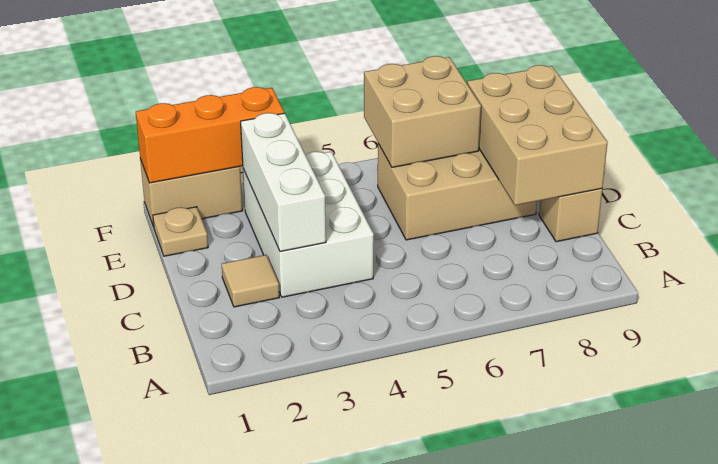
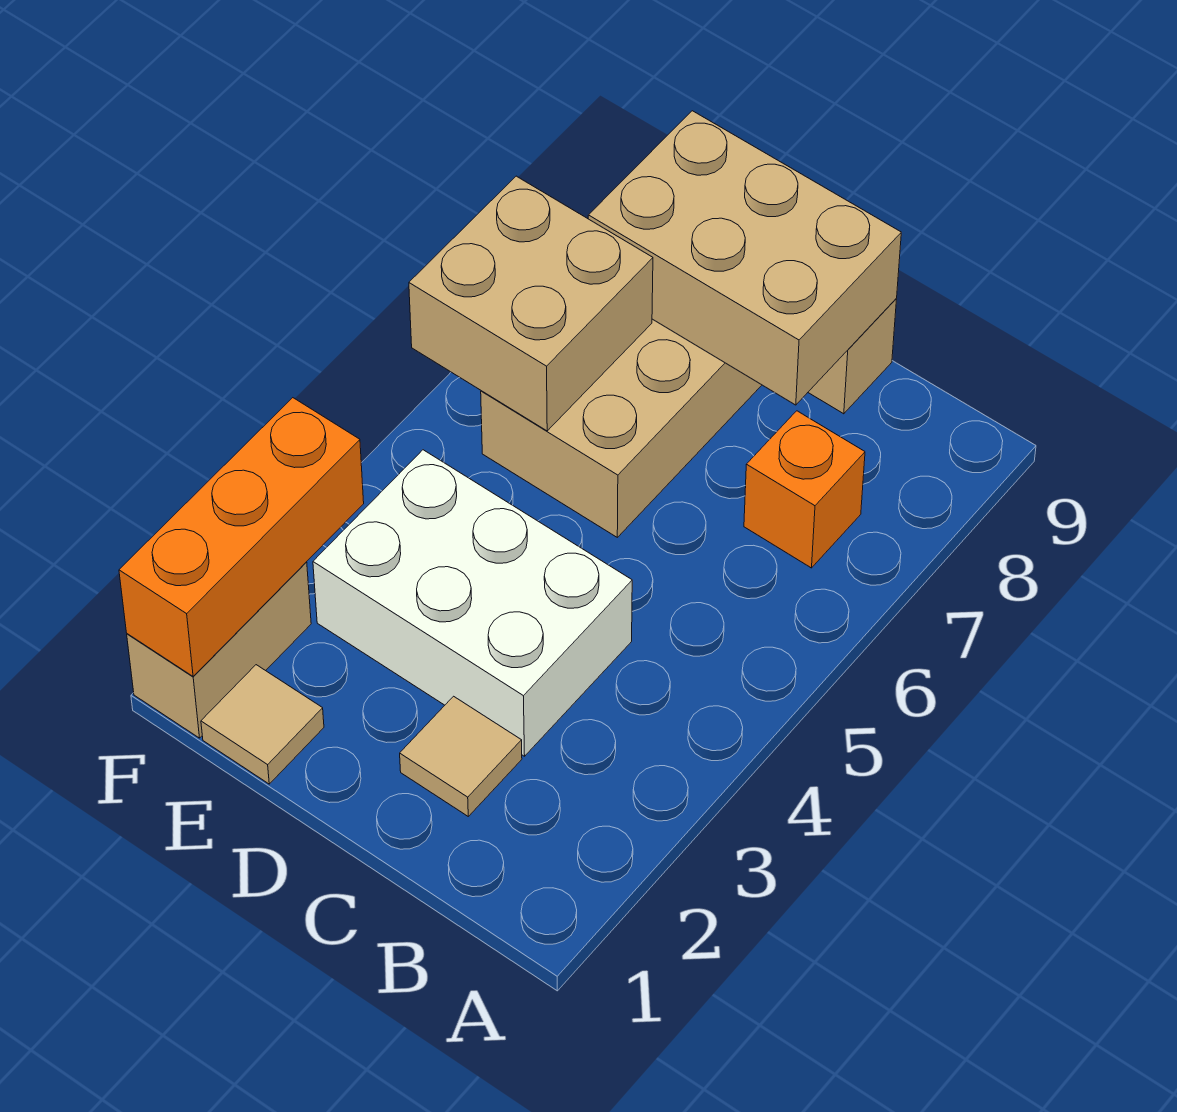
none -> orange 1x1 brick [744,411,865,568]
white 1x3 brick [241,113,326,252] -> none
tan 1x1 plate [153,207,208,256] -> tan 1x1 tile [201,665,324,784]

